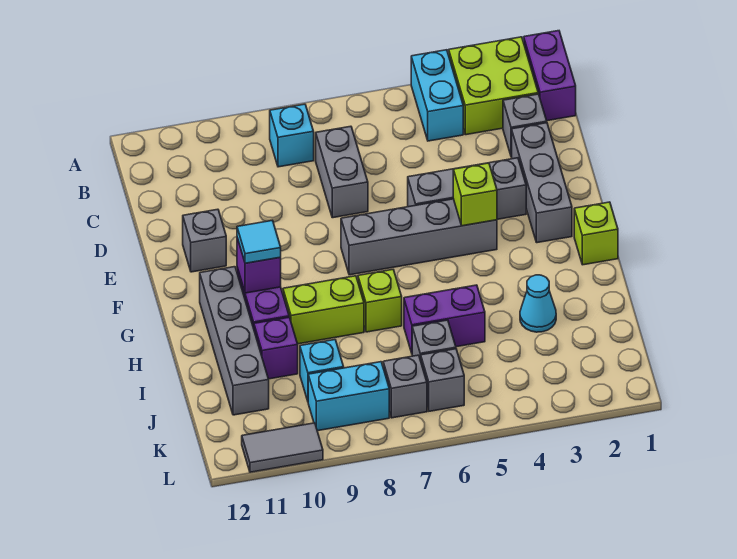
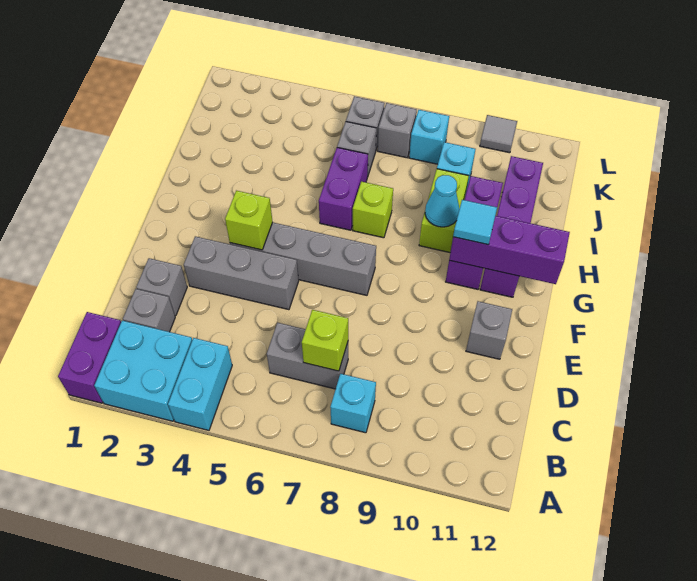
lime 2x2 brick [449,37,538,135] -> cyan 2x2 brick [94,321,192,421]
grey 1x2 brick [316,126,368,218] -> grey 1x2 brick turned to [267,323,348,389]
grey 1x3 brick [512,123,572,243] -> grey 1x1 brick [136,258,187,316]
lime 1x1 brick [574,202,618,265] -> lime 1x1 brick moved to [302,310,348,371]
purple 1x1 brick [237,238,281,293] -> purple 1x3 brick [449,216,570,284]
grey 1x4 brick [200,267,269,415] -> purple 1x4 brick [480,156,543,297]
lime 1x2 brick [283,276,364,344] -> lime 1x2 brick turned to [419,169,469,252]
cyan 1x1 cone [520,275,556,332] -> cyan 1x1 cone moved to [425,175,459,227]
purple 1x2 brick [404,285,485,353] -> purple 1x2 brick turned to [319,148,368,230]
cyan 1x2 brick [308,362,389,431] -> cyan 1x1 brick [409,110,449,164]
grey 1x2 tile [242,423,323,472] -> grey 1x1 tile [480,115,517,153]

